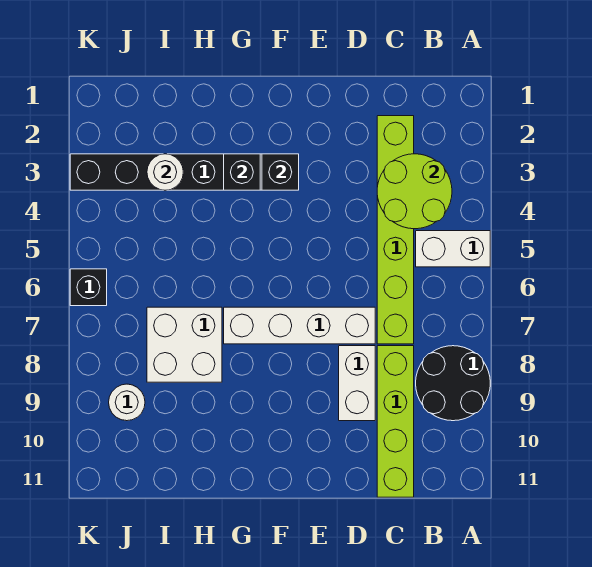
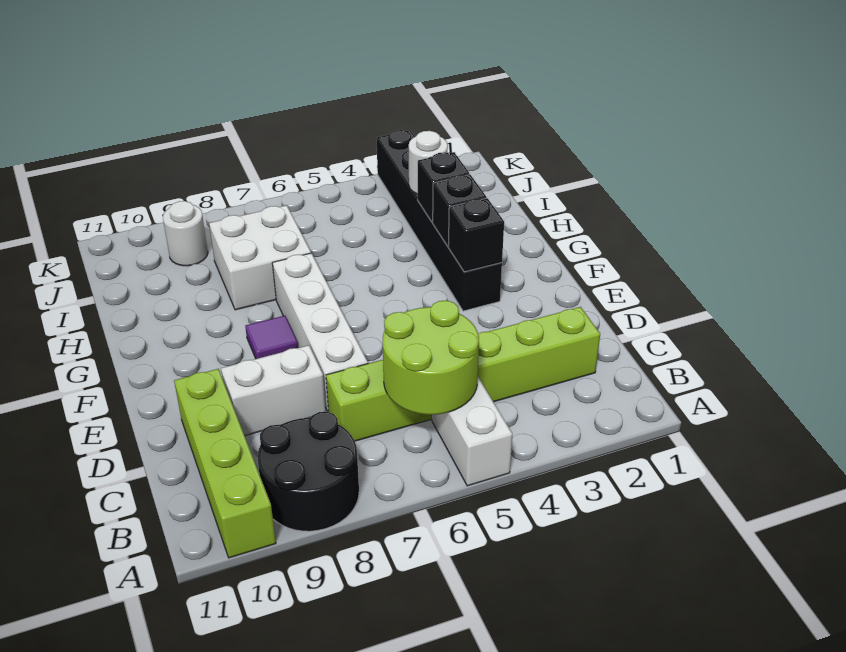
lime 2x2 round brick [377,154,452,229] -> lime 2x2 round brick moved to [383,300,479,415]
lime 1x4 brick [377,346,414,497] -> lime 1x4 brick turned to [174,369,276,558]
none -> purple 1x1 tile [245,316,298,359]
black 1x1 brick [70,269,107,306] -> black 1x1 brick moved to [418,152,470,222]

